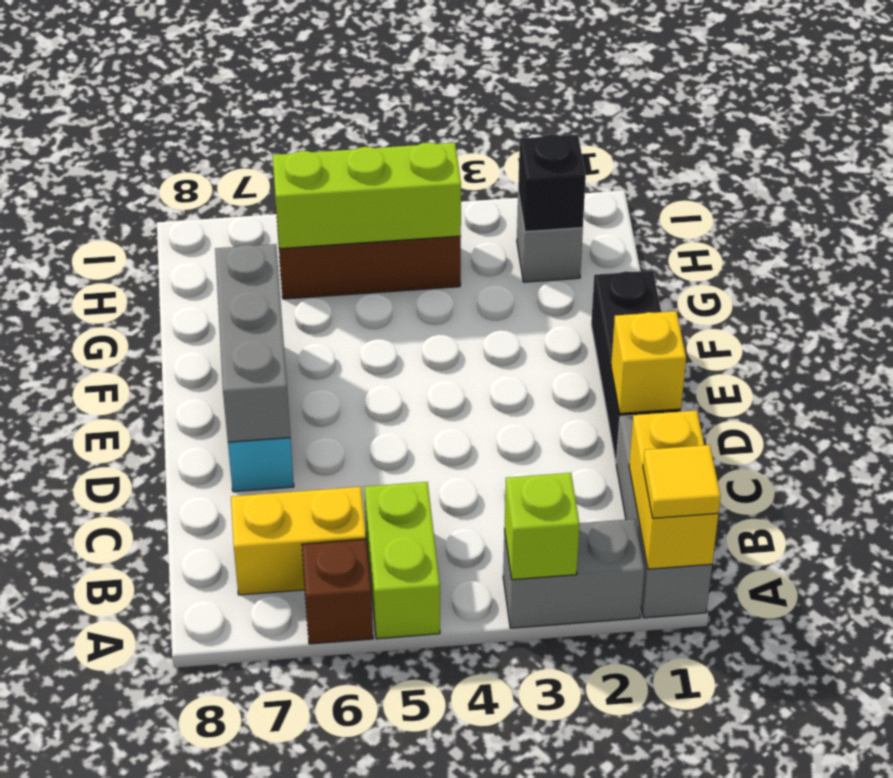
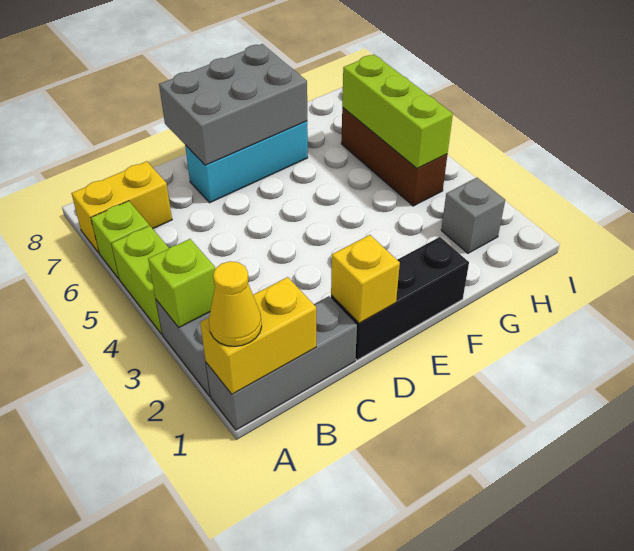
yellow 1x1 tile [643,445,721,518] -> yellow 1x1 cone [209,261,262,346]
lime 1x2 brick [364,482,440,639] -> lime 1x2 brick turned to [111,226,169,334]
brown 1x1 brick [302,539,373,644] -> lime 1x1 brick [91,201,149,279]
yellow 1x2 brick [231,487,366,595] -> yellow 1x2 brick turned to [72,161,172,253]
grey 1x3 brick [215,244,290,442] -> grey 2x3 brick [159,44,307,165]
black 1x1 brick [518,134,586,232] -> none

